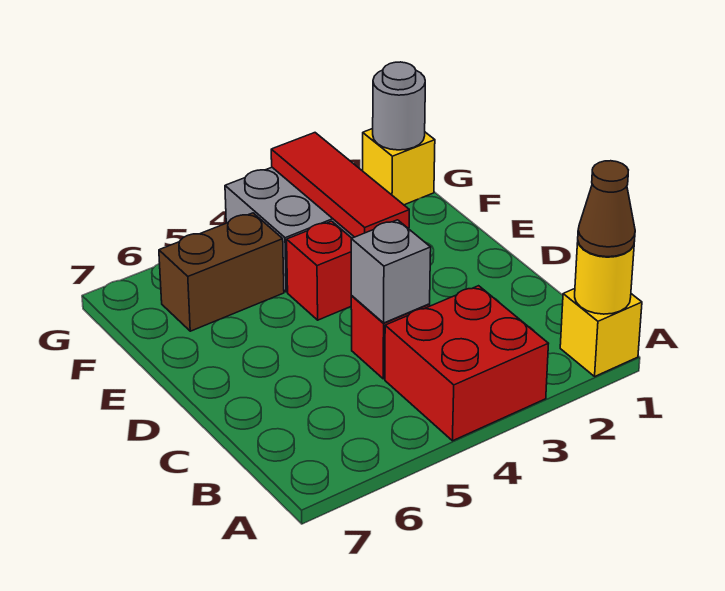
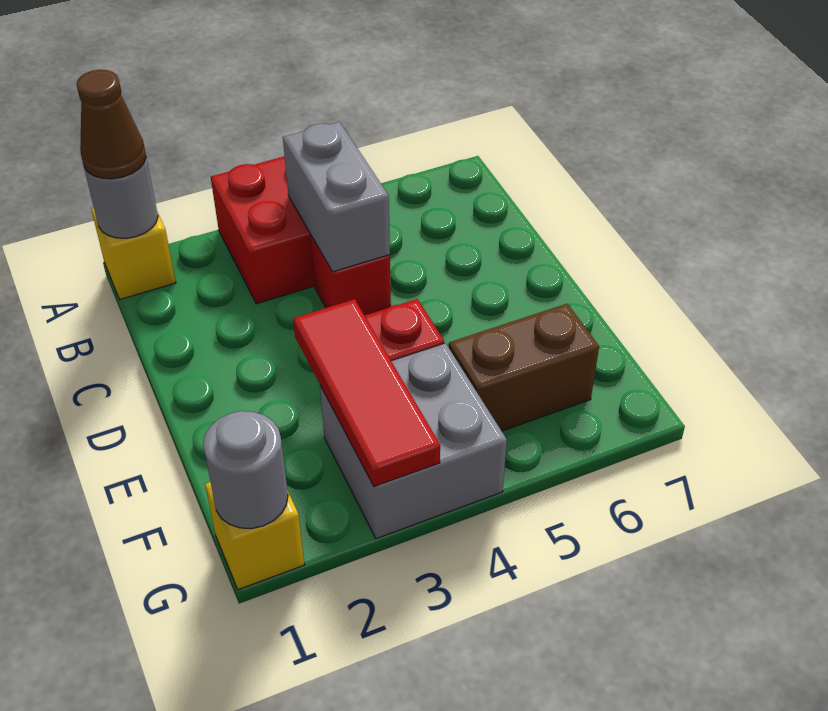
yellow 1x1 round brick [575,242,634,314] -> grey 1x1 round brick [84,158,158,238]
grey 1x1 brick [351,220,431,323] -> grey 1x2 brick [283,122,390,272]

